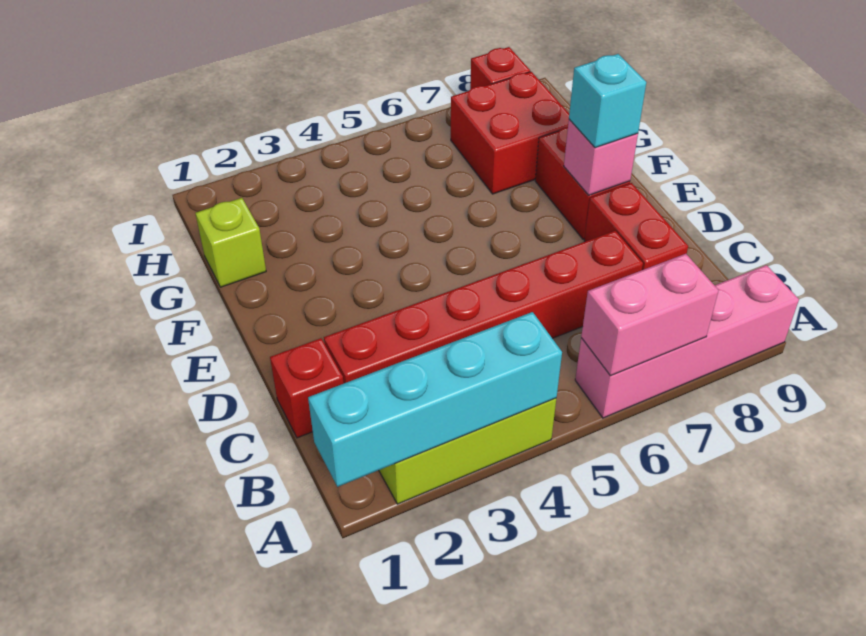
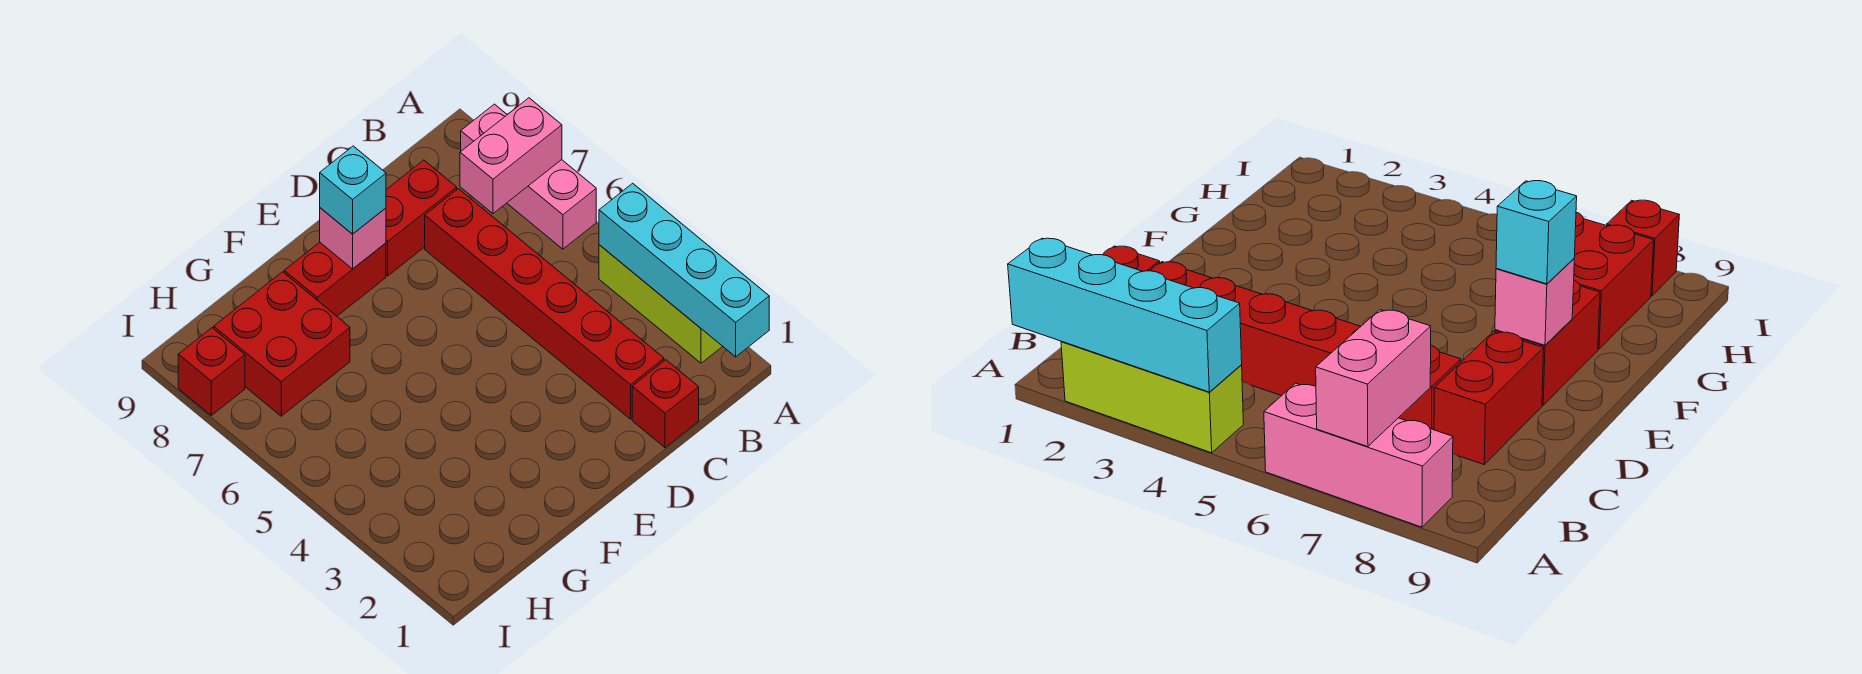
pink 1x4 brick [575,265,799,418] -> pink 1x3 brick [461,104,596,249]
pink 1x2 brick [581,254,719,376] -> pink 1x2 brick turned to [460,98,562,213]
lime 1x1 brick [195,198,266,287] -> none

